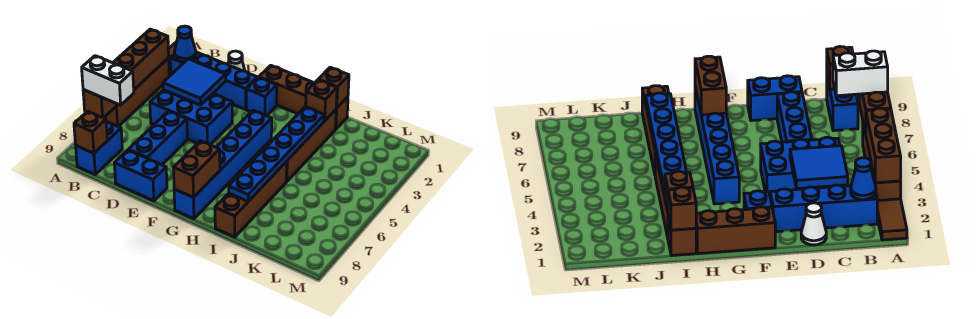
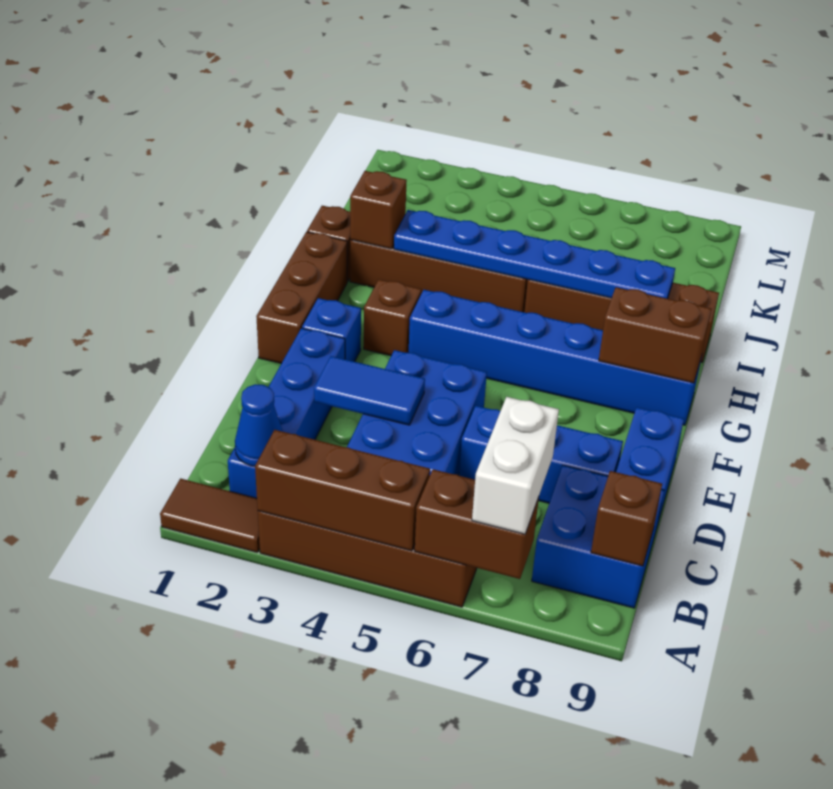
blue 1x2 brick [76,122,122,174] -> blue 2x2 brick [532,465,664,608]
blue 2x2 tile [163,59,226,105] -> blue 1x2 tile [314,356,425,425]
white 1x1 cone [228,51,245,71] -> none
brown 1x1 brick [318,67,349,108] -> brown 1x1 brick moved to [364,279,421,356]

